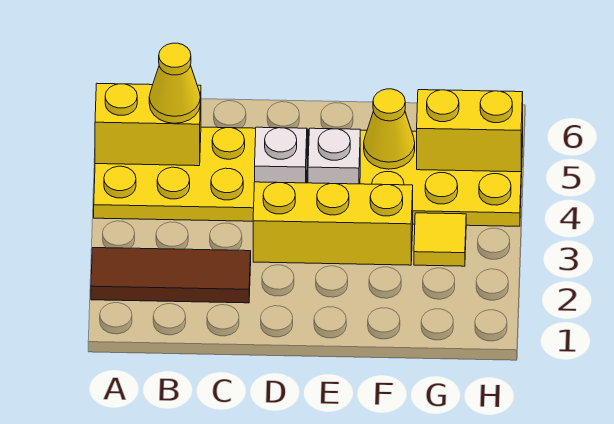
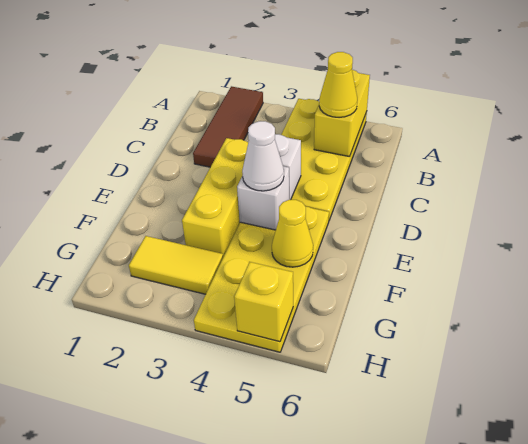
none -> white 1x1 cone [242,121,284,191]
yellow 1x1 tile [414,213,466,266] -> yellow 1x2 tile [129,236,223,294]
yellow 1x2 brick [417,90,523,172] -> yellow 1x1 brick [234,262,293,342]

